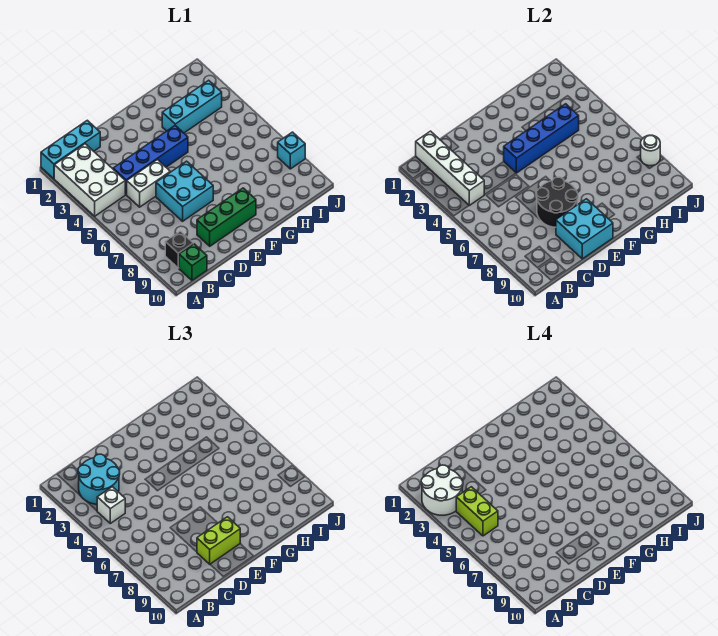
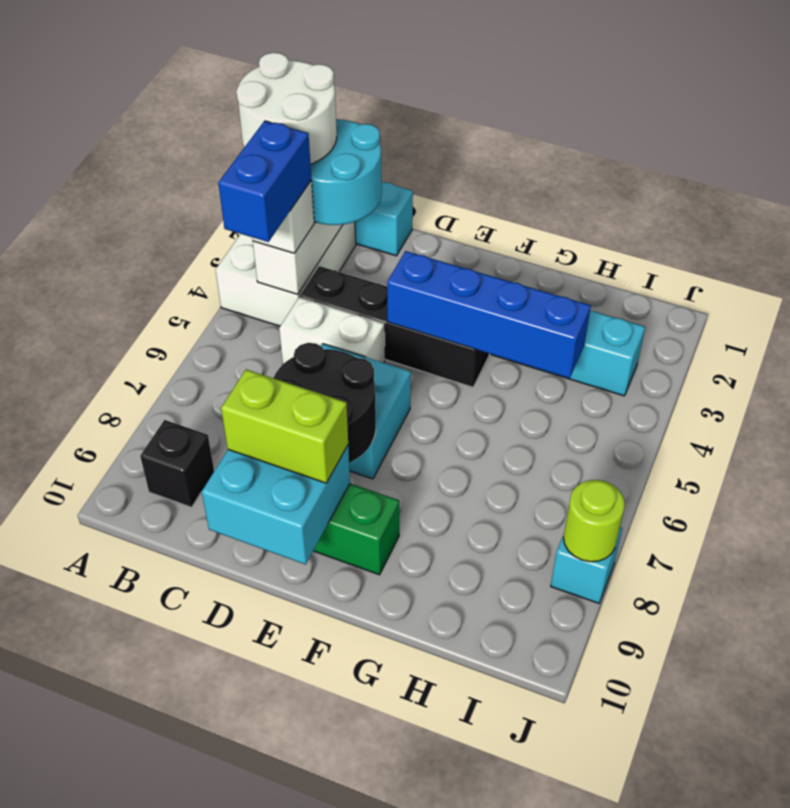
lime 1x2 brick [456,487,498,536] -> blue 1x2 brick [218,121,311,242]
green 1x1 brick [179,244,207,280] -> none
blue 1x4 brick [113,126,188,195] -> black 1x4 brick [300,266,489,387]
white 1x1 round brick [641,135,660,166] -> lime 1x1 round brick [563,480,625,562]

